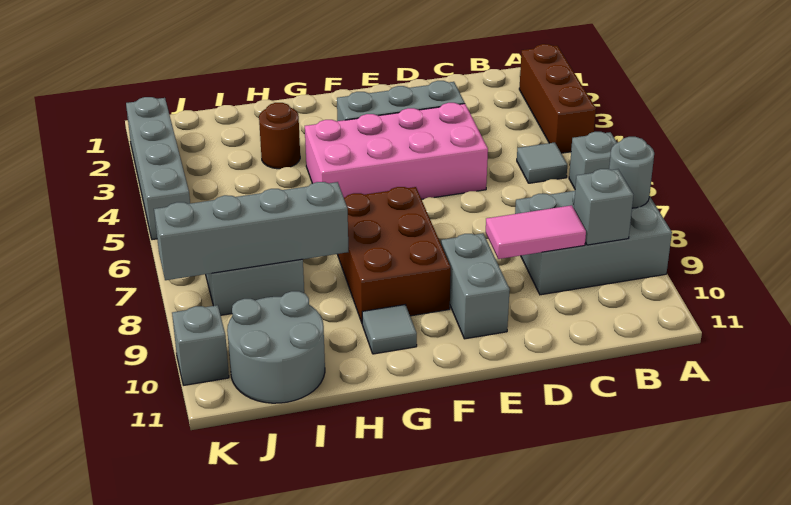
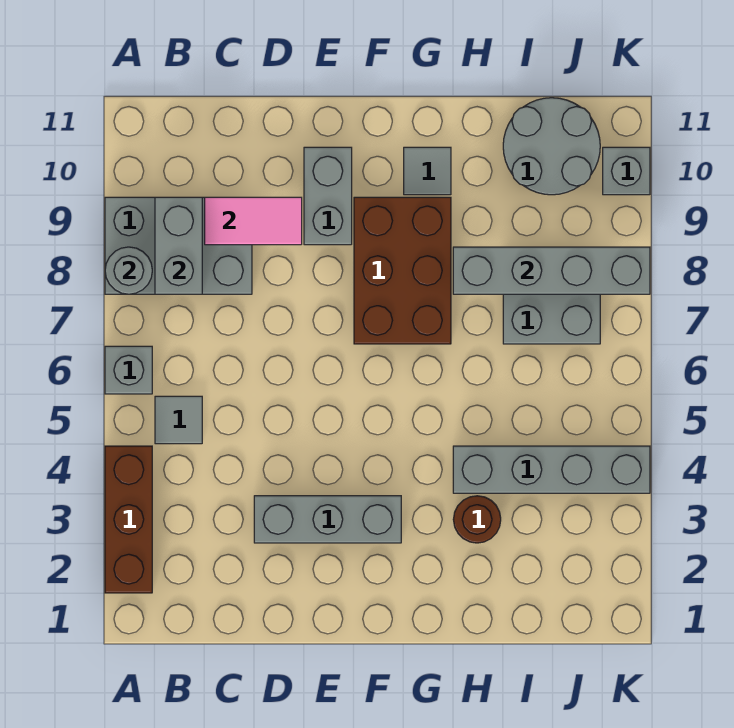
grey 1x1 brick [574,169,633,245] -> grey 1x2 brick [155,197,202,294]
pink 2x4 brick [305,103,488,199] -> none
grey 1x4 brick [126,97,190,240] -> grey 1x4 brick turned to [453,446,650,493]

